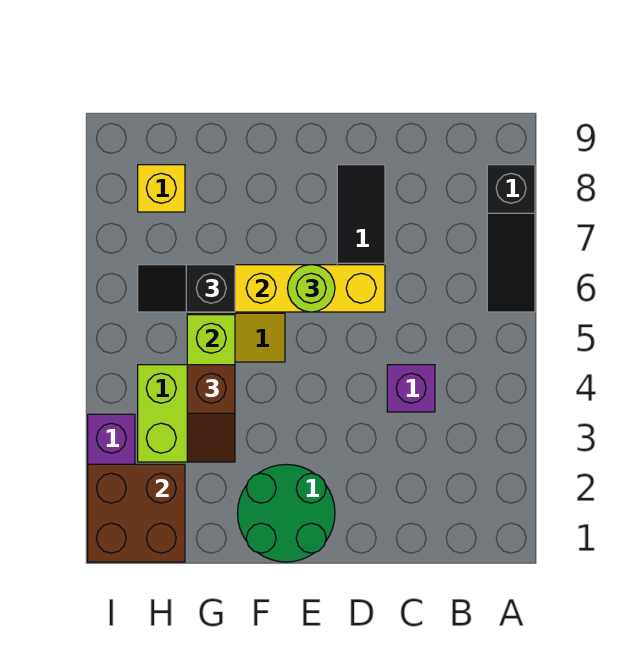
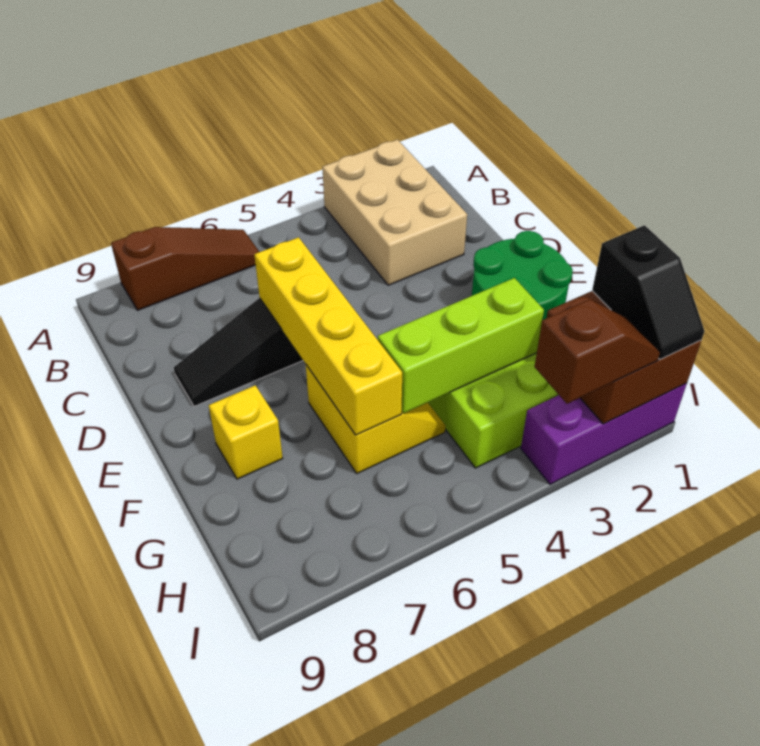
none -> tan 2x3 brick [322,140,467,285]
black 1x3 slope [487,165,535,312] -> brown 1x3 slope [111,227,259,310]
purple 1x1 brick [387,365,435,412] -> none
lime 1x1 round brick [287,265,335,312] -> none
brown 1x2 slope [187,365,235,462] -> brown 1x2 slope moved to [534,299,660,404]
black 1x2 slope [138,265,235,312] -> black 1x2 slope moved to [592,225,704,359]
yellow 1x1 brick [138,165,185,212] -> yellow 1x1 brick moved to [209,385,283,479]

